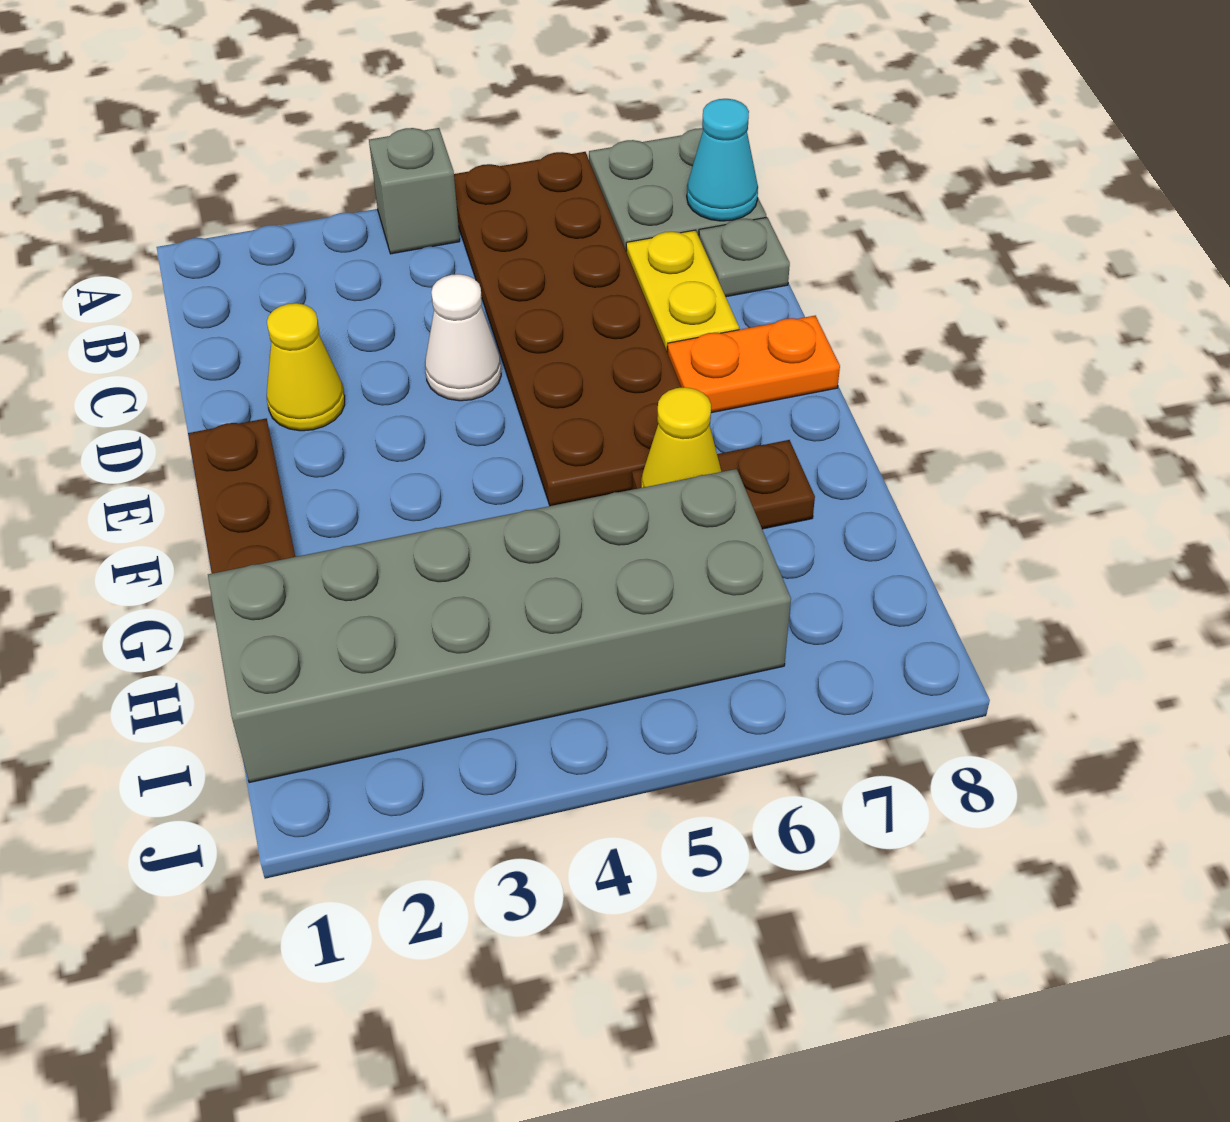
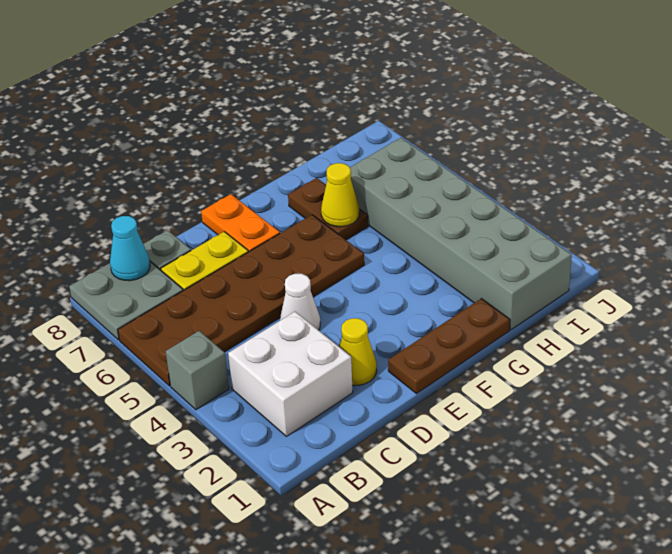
none -> white 2x2 brick [228,312,353,436]

